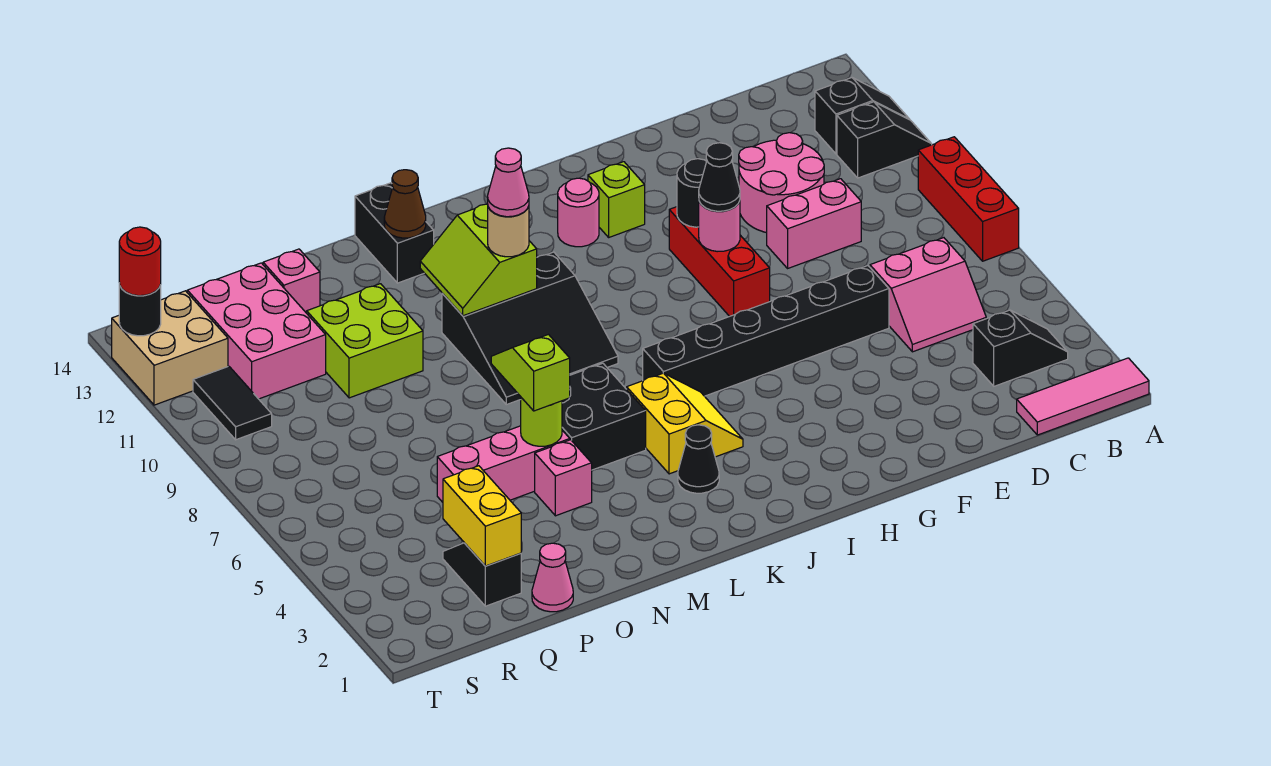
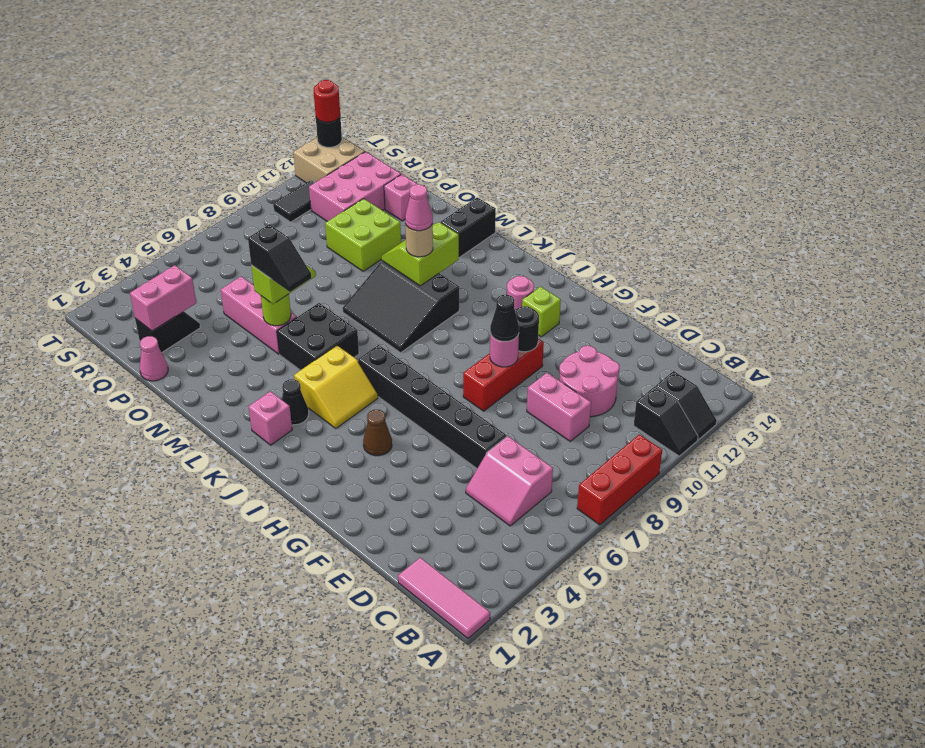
black 1x2 slope [973,310,1068,386] -> black 1x2 slope moved to [248,224,311,292]
brown 1x1 cone [384,170,426,238] -> brown 1x1 cone moved to [363,410,392,456]
pink 1x1 brick [535,440,592,516] -> pink 1x1 brick moved to [249,391,292,445]
yellow 1x2 brick [443,466,521,566] -> pink 1x2 brick [130,265,196,331]

